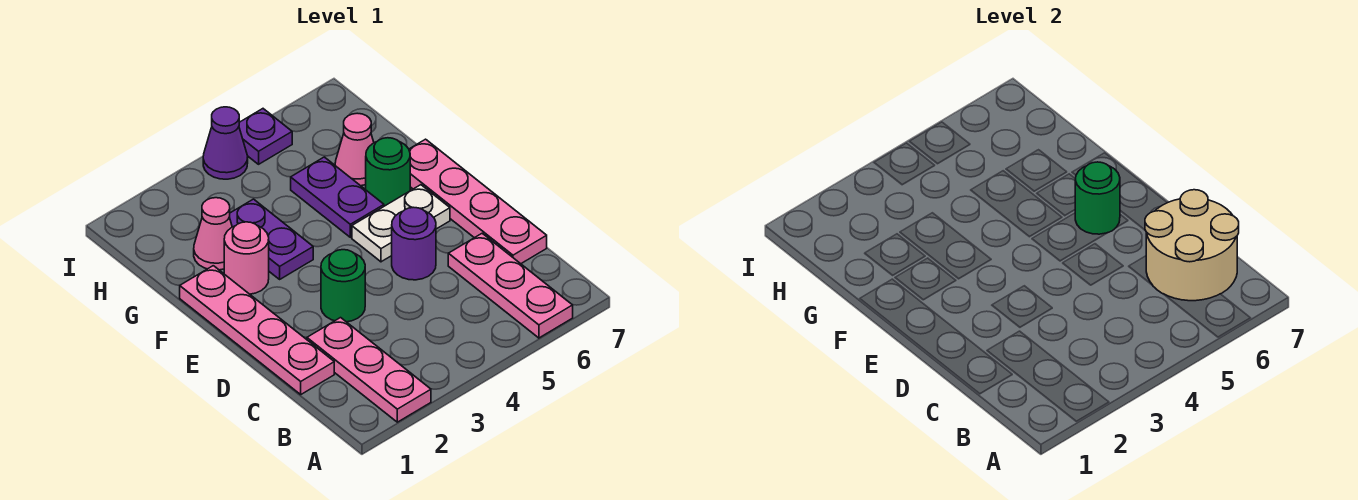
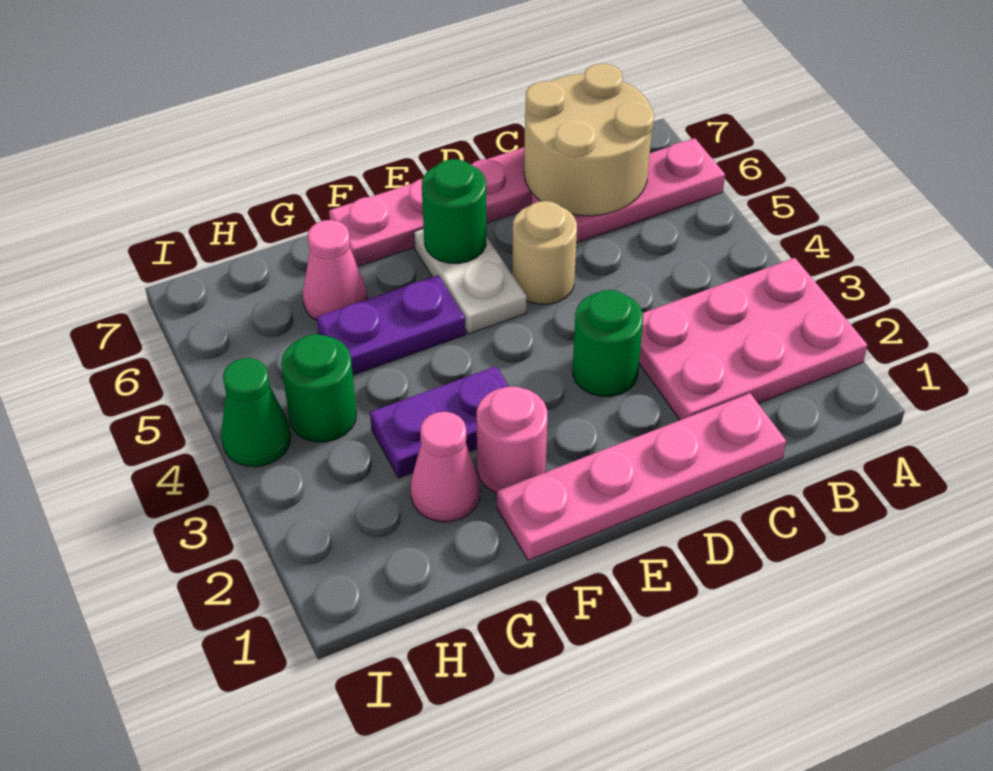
pink 1x3 plate [307,318,431,422] -> pink 2x3 plate [639,258,868,420]
purple 1x1 round brick [392,207,436,280] -> tan 1x1 round brick [512,201,577,305]
green 1x1 round brick [366,138,410,206] -> green 1x1 round brick moved to [281,334,357,442]
purple 1x1 cone [203,107,248,179] -> green 1x1 cone [221,358,291,467]
purple 1x1 plate [239,109,292,164] -> none

